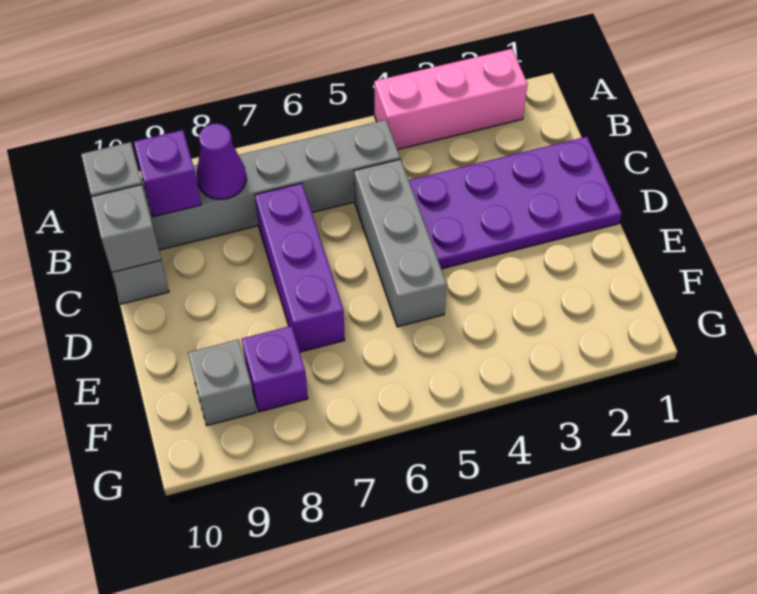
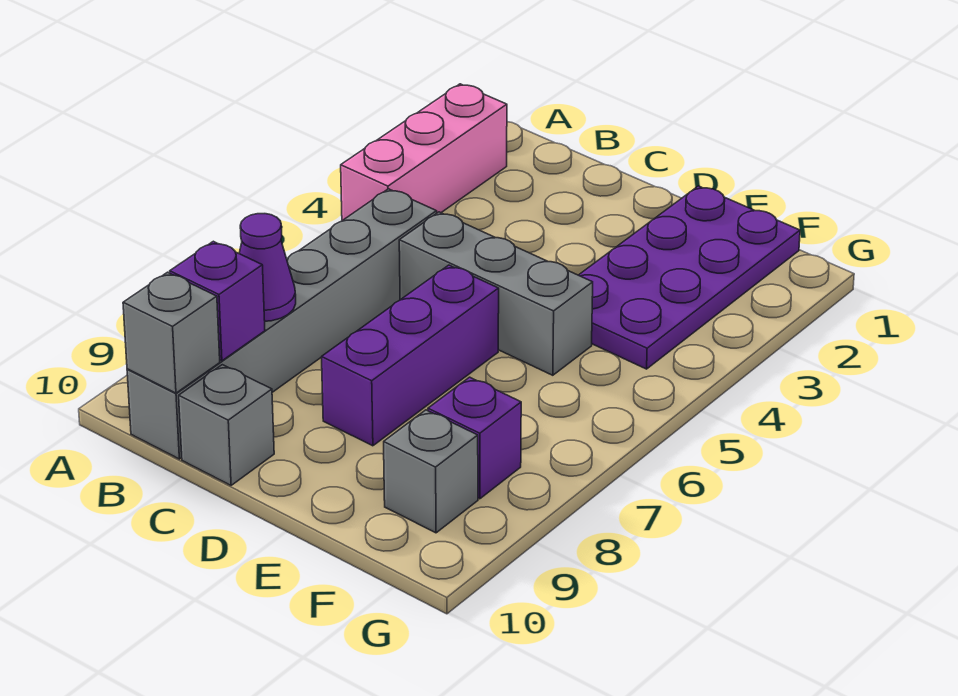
purple 2x4 plate [409,137,622,269] -> purple 2x4 plate moved to [579,186,800,369]
purple 1x3 brick [255,183,345,352] -> purple 1x3 brick turned to [322,265,499,446]
grey 1x1 brick [91,185,161,272] -> none

